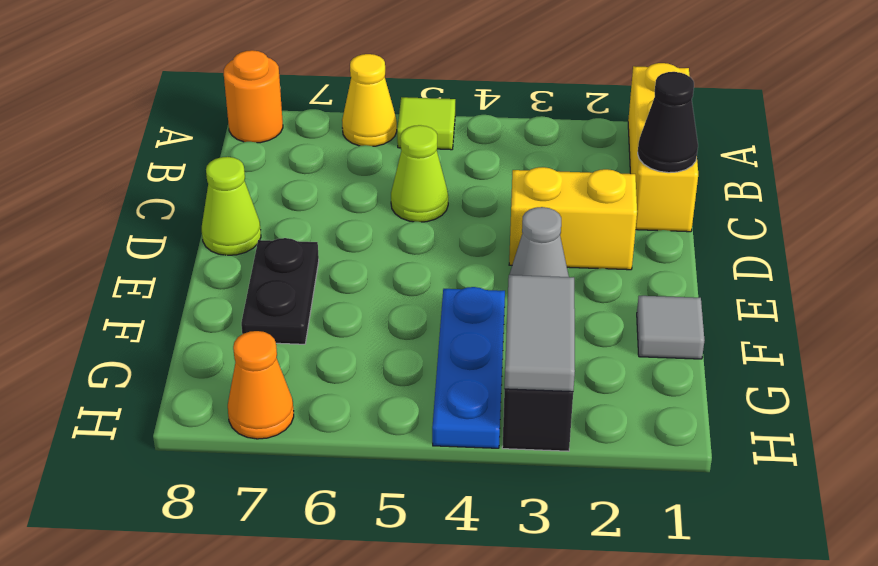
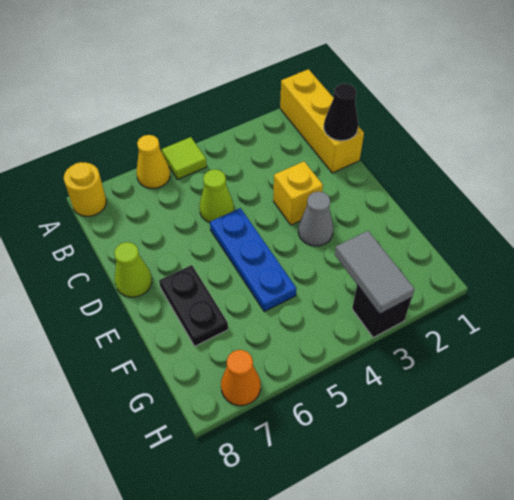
orange 1x1 round brick [224,50,283,143] -> yellow 1x1 round brick [64,162,106,216]
yellow 1x2 brick [509,167,637,270] -> yellow 1x1 brick [273,161,323,225]
grey 1x1 tile [637,296,704,359] -> none
blue 1x3 plate [432,287,505,448] -> blue 1x3 plate moved to [210,208,297,312]

